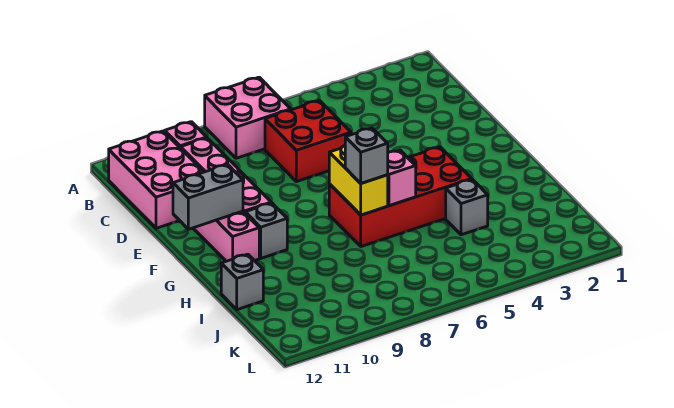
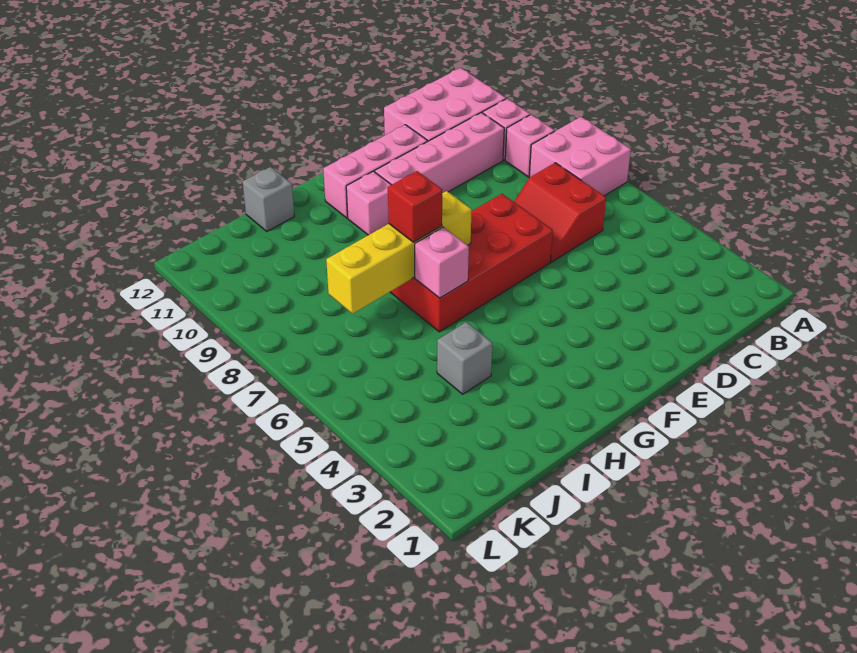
none -> pink 1x1 brick [505,115,555,177]
red 2x2 brick [265,100,351,182] -> red 2x2 slope [514,163,606,262]
grey 1x2 brick [173,164,243,229] -> none
red 2x4 brick [329,147,472,247] -> red 2x4 brick turned to [390,194,553,332]
yellow 1x2 brick [329,146,388,215] -> yellow 1x4 brick [326,191,472,314]
grey 1x1 brick [245,203,287,258] -> pink 1x1 brick [346,171,391,235]
grey 1x1 brick [345,128,388,183] -> red 1x1 brick [388,171,442,242]

